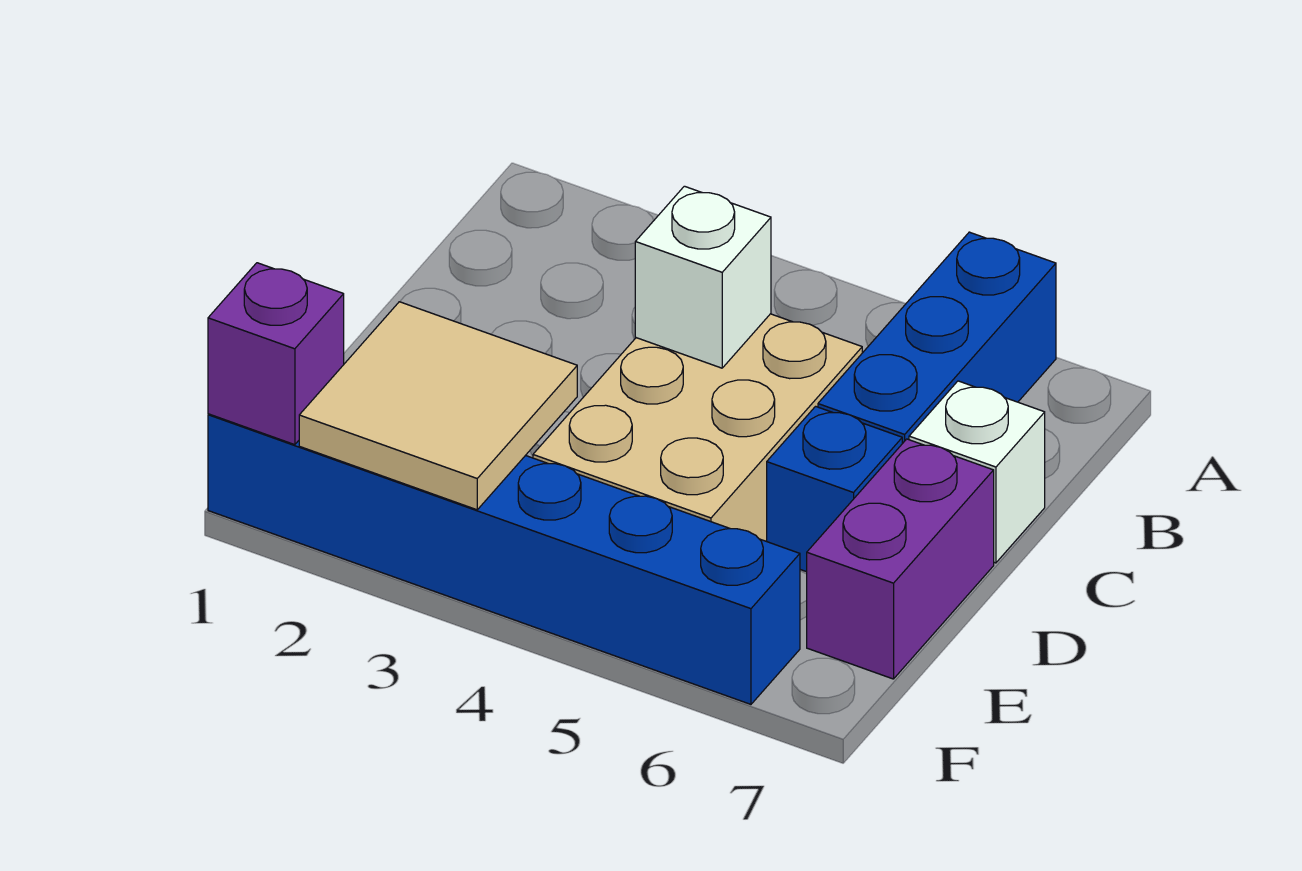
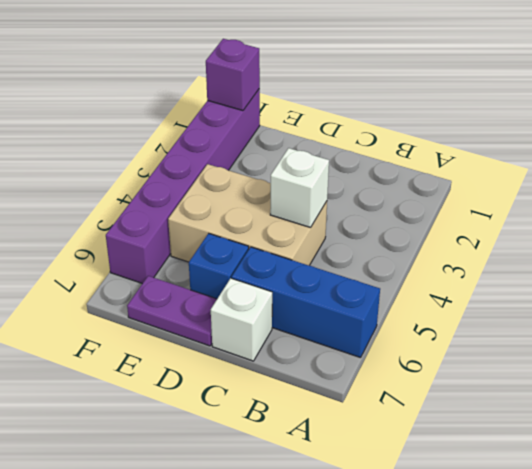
purple 1x2 brick [807,439,994,679] -> purple 1x2 plate [127,276,217,346]
tan 2x2 tile [299,302,577,510] -> none
blue 1x6 brick [208,414,800,704] -> purple 1x6 brick [106,89,260,284]

